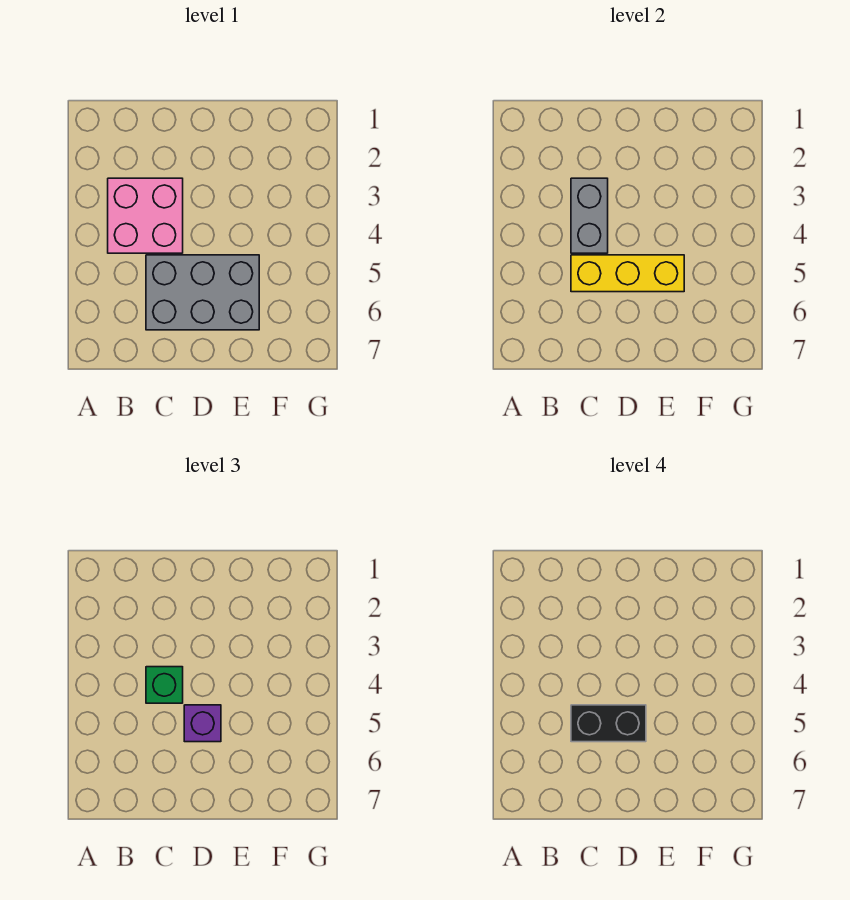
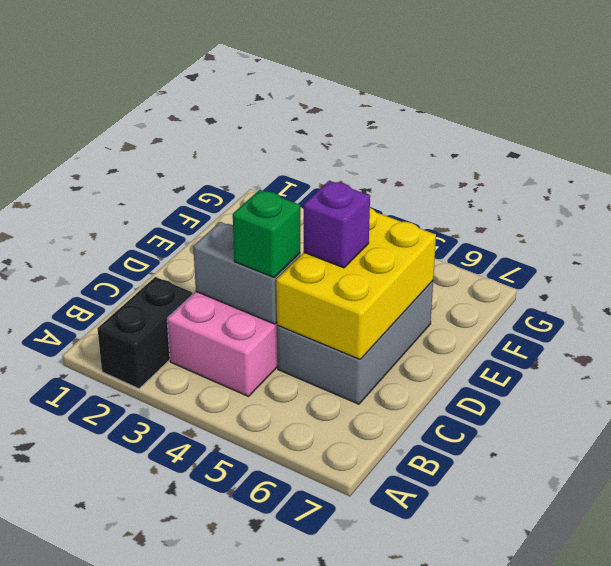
yellow 1x3 brick [571,255,684,292] -> yellow 2x3 brick [276,208,436,359]
black 1x2 brick [571,705,646,742] -> black 1x2 brick moved to [97,277,193,389]

